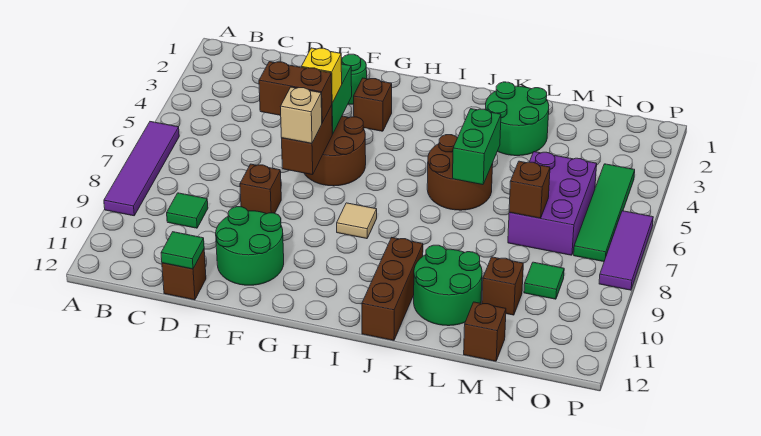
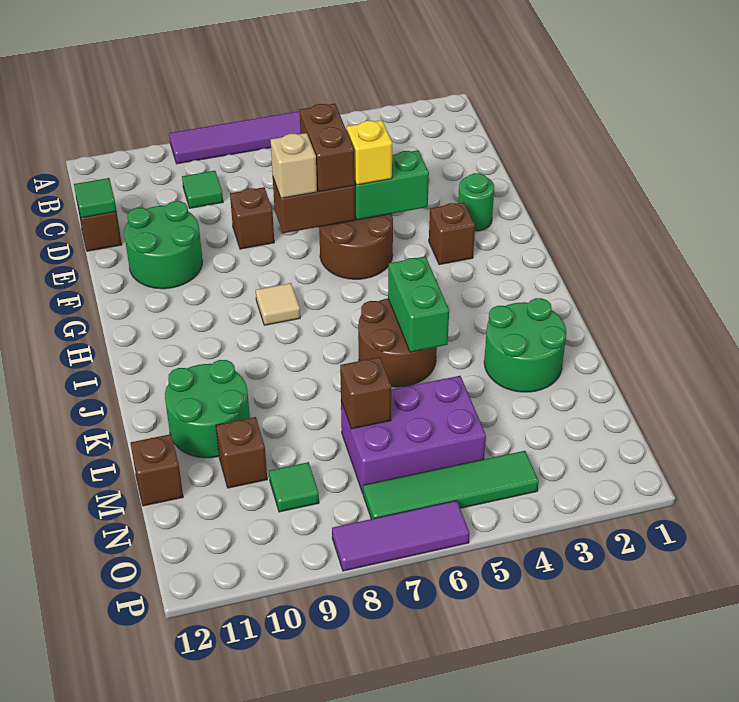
brown 1x3 brick [362,238,423,340] -> none
green 1x2 brick [452,109,501,185] -> green 1x2 brick turned to [388,256,449,352]

